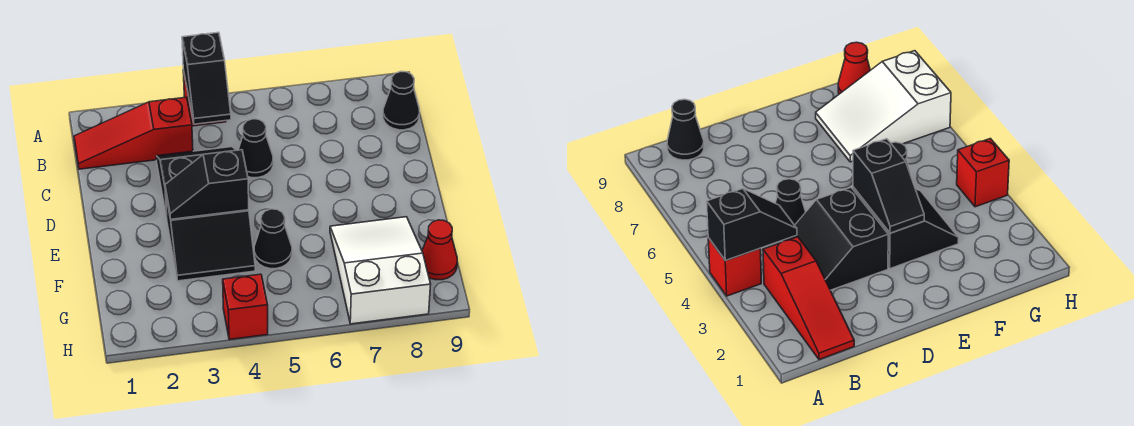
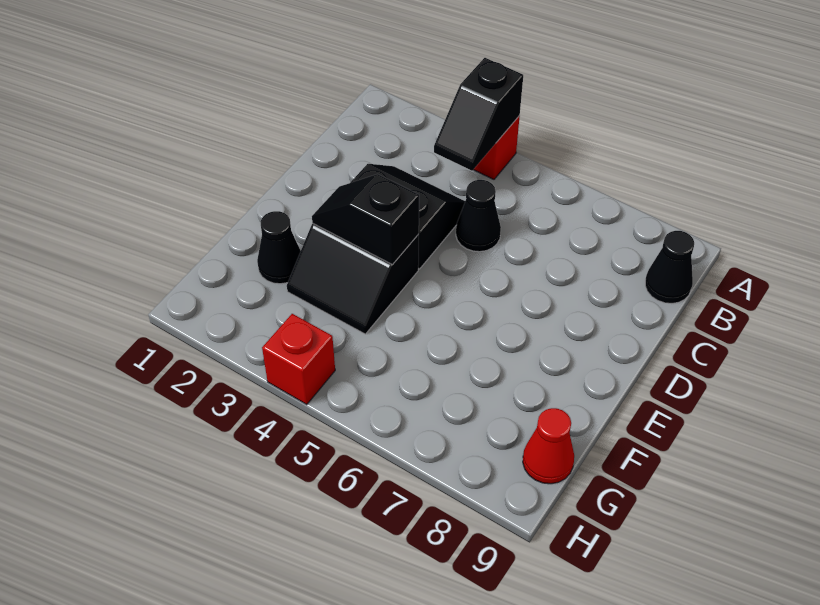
red 1x3 slope [74,97,193,169] -> none
black 1x1 cone [254,209,292,269] -> black 1x1 cone moved to [257,211,301,284]
white 2x3 slope [330,217,431,324] -> none

